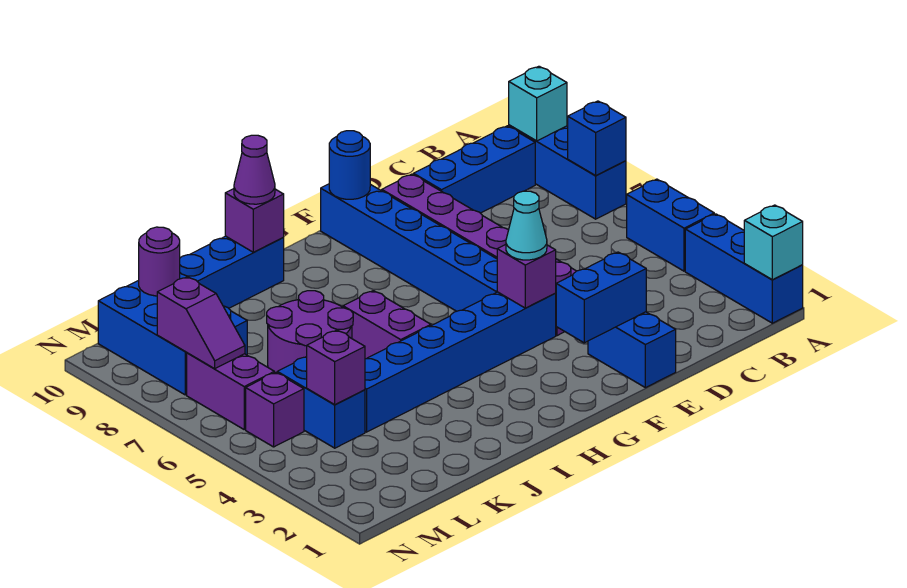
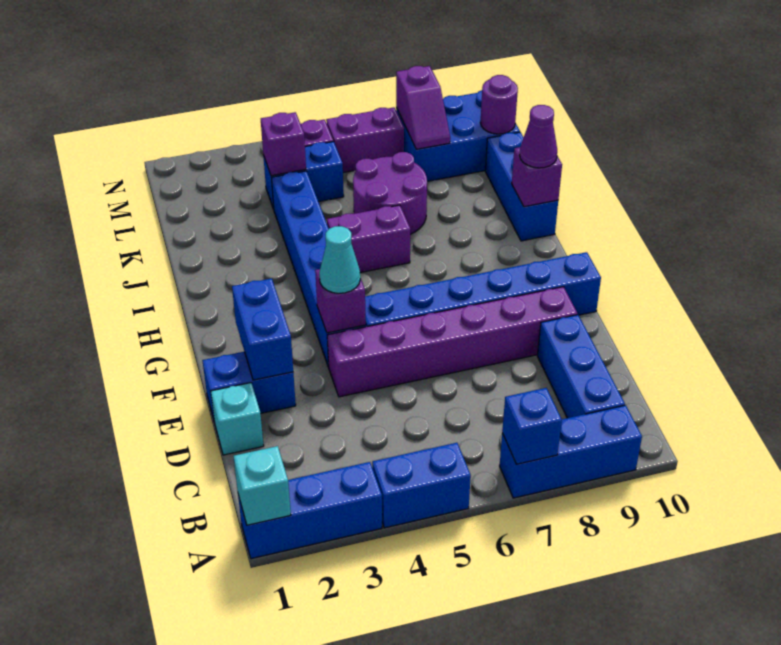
cyan 1x1 brick [509,66,567,141] -> cyan 1x1 brick moved to [211,383,264,455]
blue 1x1 round brick [329,131,370,199] -> none
purple 1x2 slope [157,277,245,369] -> purple 1x2 slope turned to [396,66,450,149]

